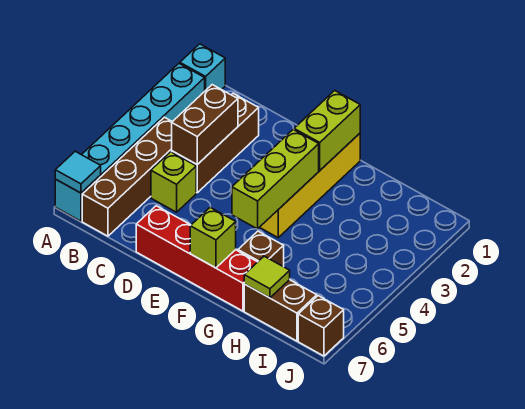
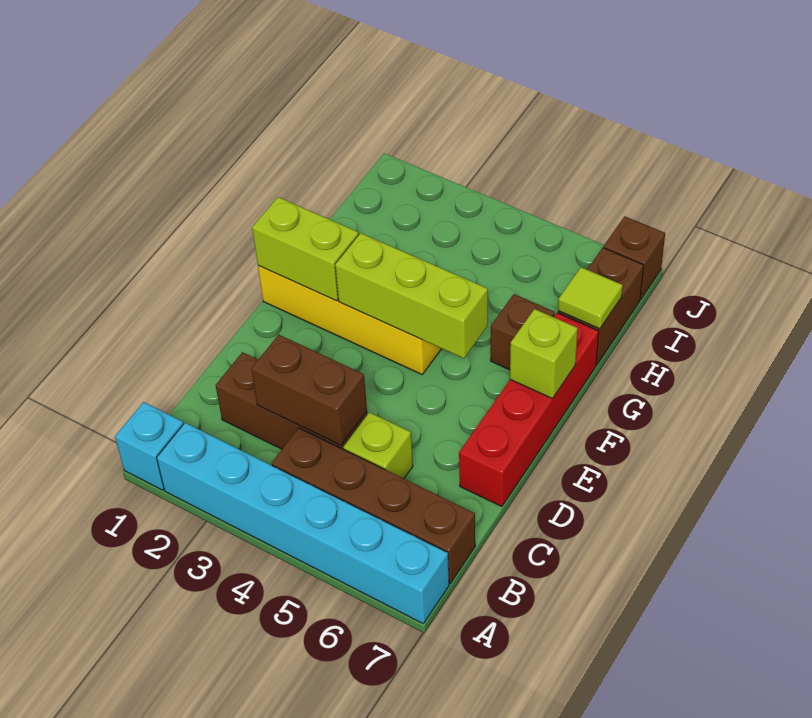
cyan 1x1 tile [55,151,101,193] -> none

